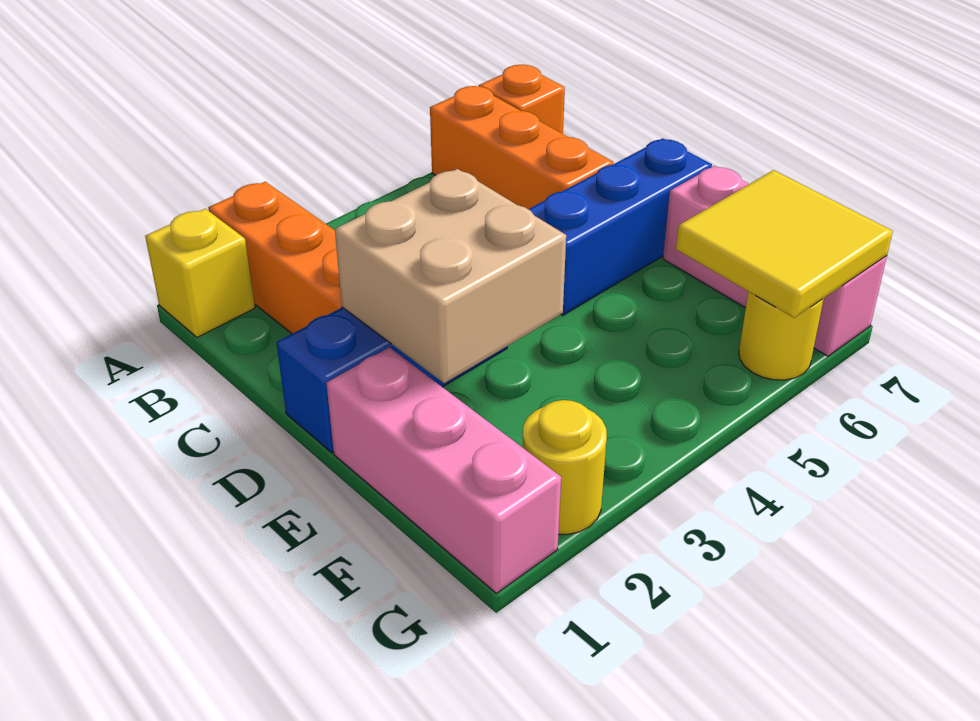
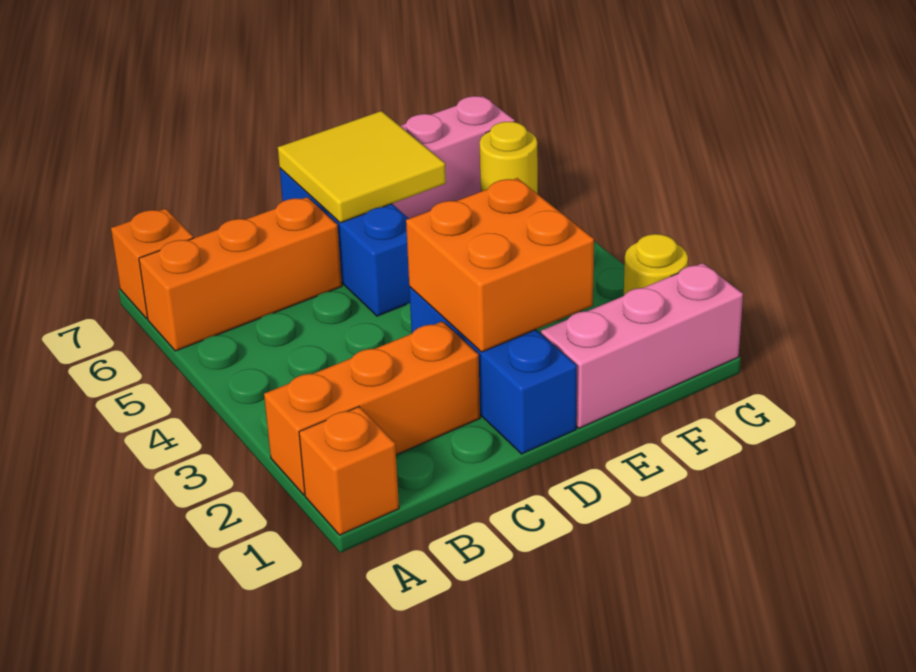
yellow 1x1 brick [145,209,255,337] -> orange 1x1 brick [299,407,399,535]
tan 2x2 brick [335,169,566,383] -> orange 2x2 brick [406,178,594,352]
yellow 2x2 tile [676,170,893,318] -> yellow 2x2 tile moved to [278,111,446,223]

